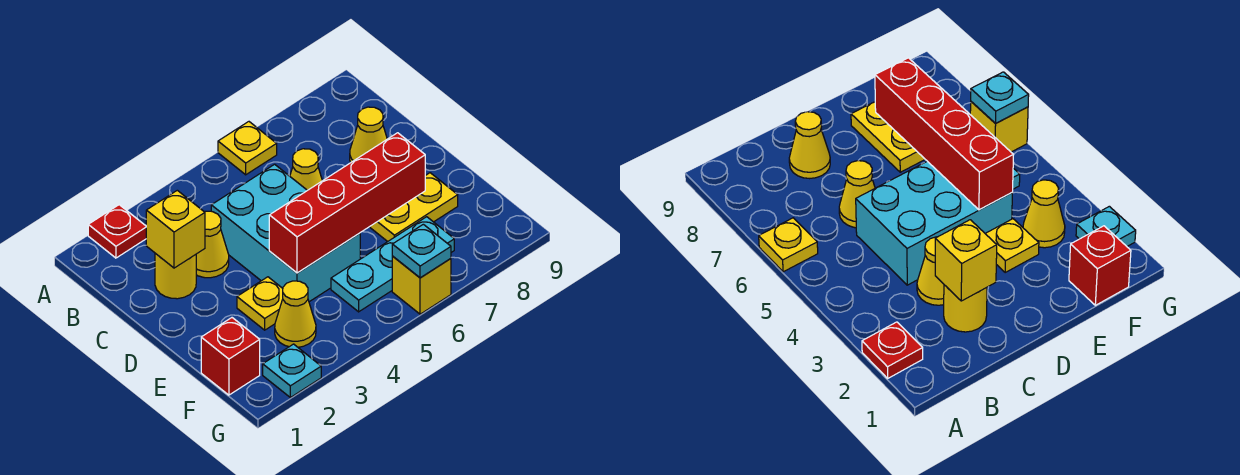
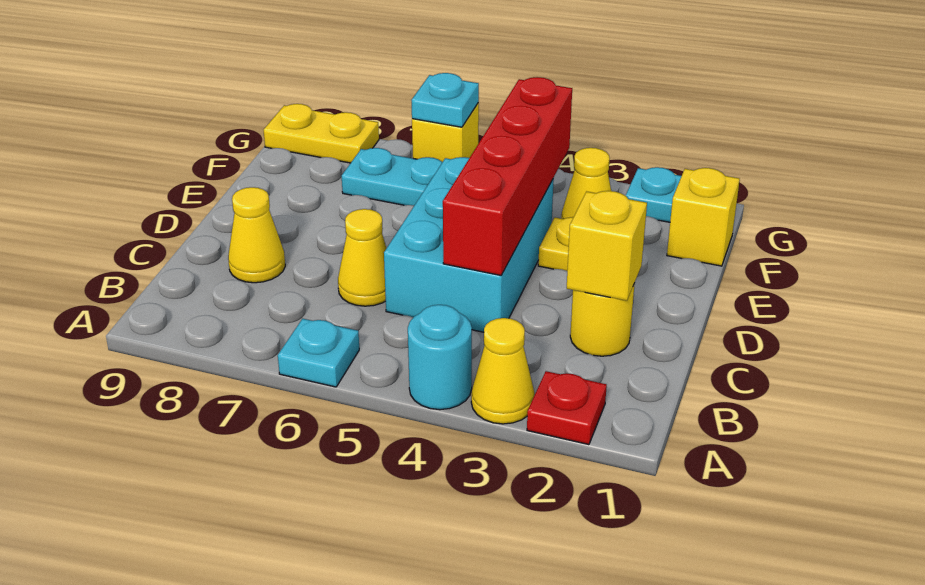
none -> cyan 1x1 round brick [408,305,472,410]
yellow 1x1 plate [218,122,277,175] -> cyan 1x1 plate [278,319,359,387]
yellow 1x1 cone [196,211,229,278] -> yellow 1x1 cone moved to [471,318,535,424]
red 1x4 brick [269,133,425,273] -> red 1x4 brick turned to [443,77,572,275]
yellow 1x2 plate [370,173,458,242] -> yellow 1x2 plate moved to [264,104,379,163]
red 1x1 brick [201,318,260,395] -> yellow 1x1 brick [667,168,740,266]

